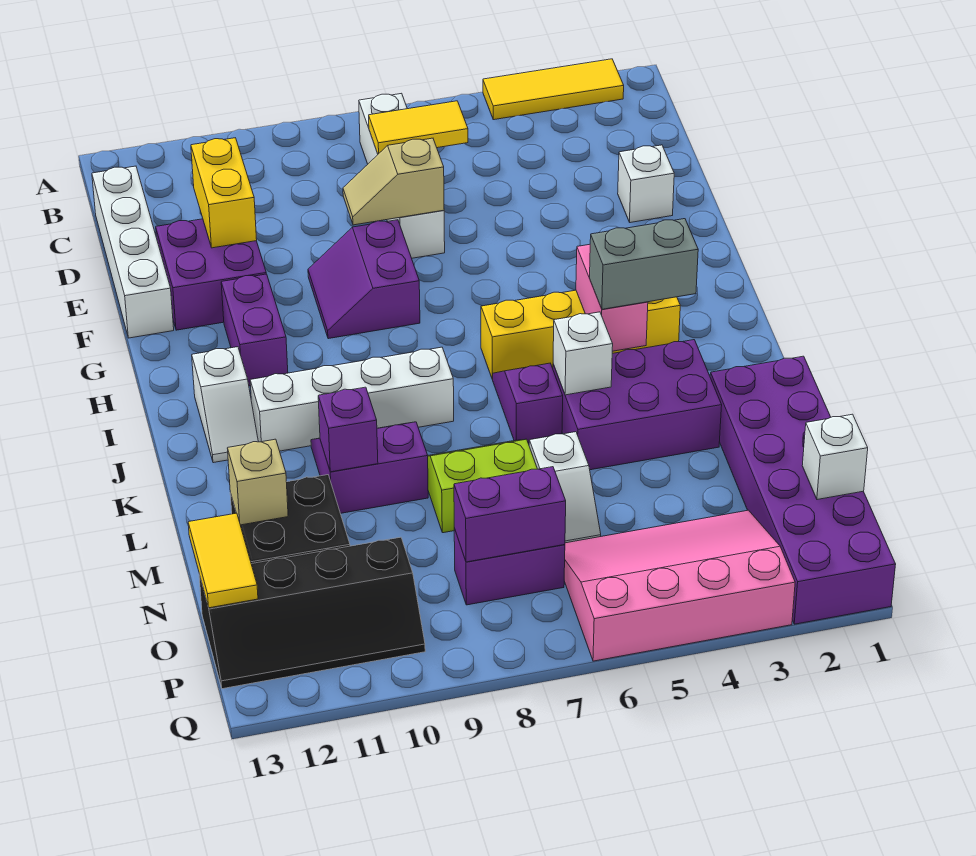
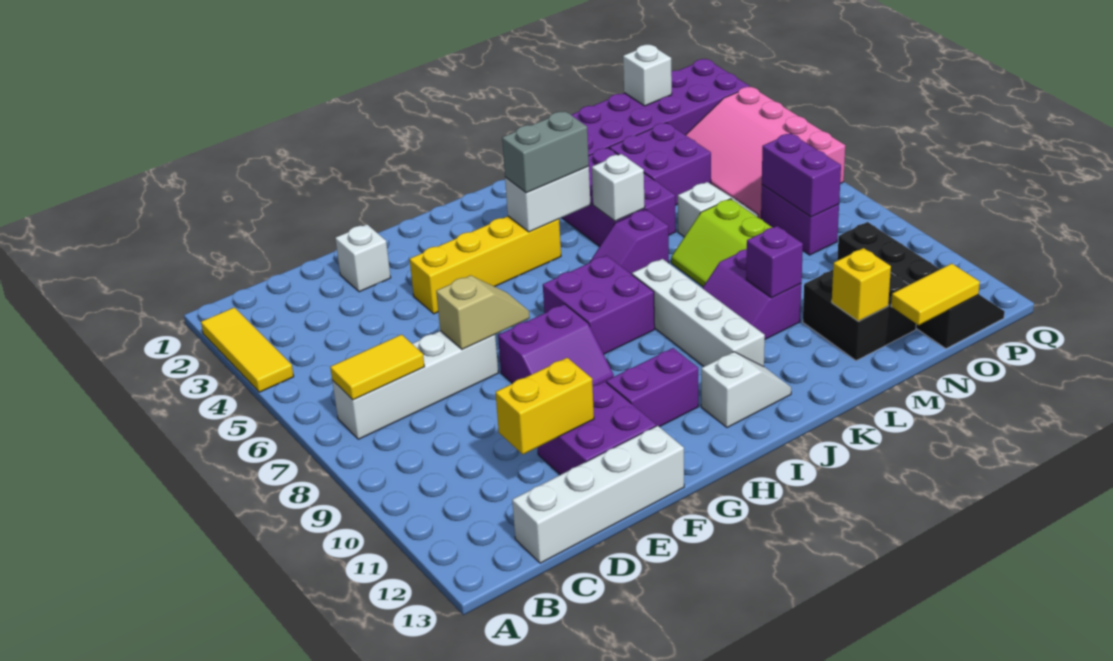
yellow 1x2 tile [369,101,468,154] -> yellow 1x2 tile turned to [330,335,424,400]
tan 1x2 slope [343,138,444,225] -> tan 1x2 slope turned to [436,275,530,350]
none -> purple 2x2 brick [543,255,655,354]
yellow 1x4 brick [481,290,680,379] -> yellow 1x4 brick turned to [410,216,561,314]
pink 1x2 brick [576,244,648,351] -> white 1x2 brick [505,166,591,232]
grey 1x2 brick [590,219,698,309] -> grey 1x2 brick turned to [502,111,589,193]
none -> purple 2x2 brick [609,123,711,205]
tan 1x1 brick [228,439,288,525] -> yellow 1x1 brick [832,248,891,321]

